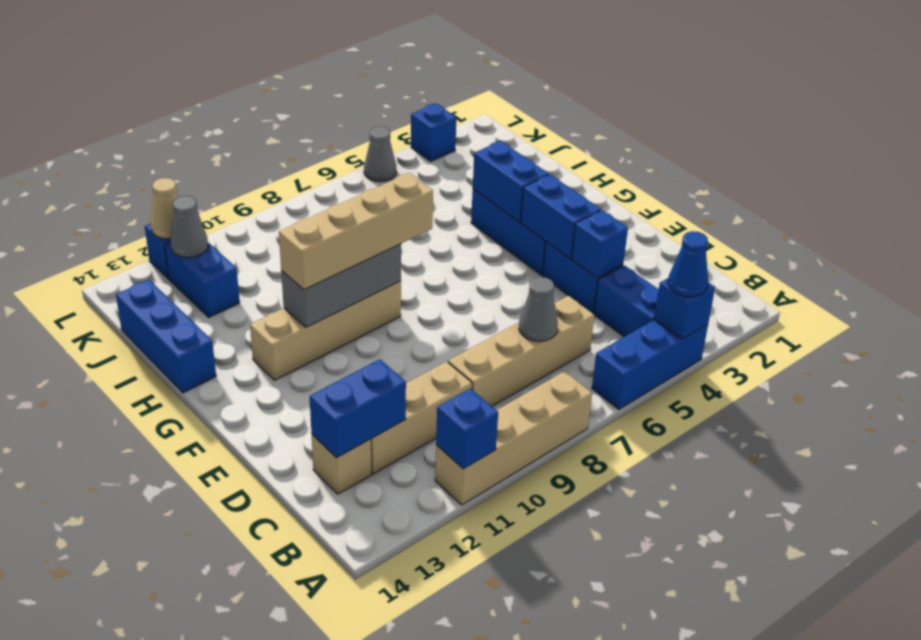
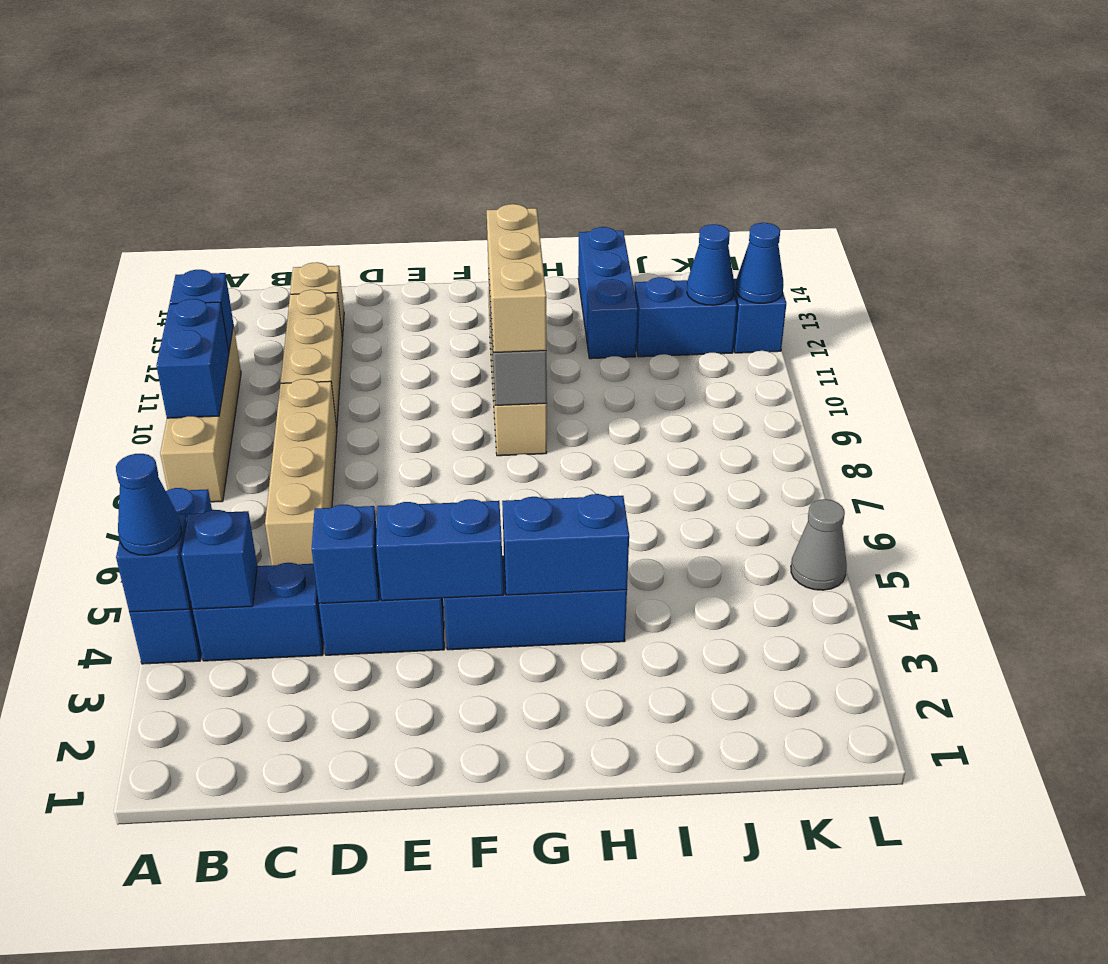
grey 1x1 cone [519,277,558,341] -> none
blue 1x2 brick [310,359,406,458] -> blue 1x2 brick moved to [156,299,229,418]
tan 1x4 brick [279,173,433,290] -> tan 1x3 brick [487,204,546,352]
blue 1x3 brick [116,280,216,393] -> blue 1x3 brick turned to [578,227,638,359]
grey 1x1 cone [171,196,208,258] -> blue 1x1 cone [687,224,734,305]
blue 1x1 brick [411,104,456,161] -> blue 1x1 brick moved to [181,510,257,609]
tan 1x1 cone [151,178,178,239] -> blue 1x1 cone [736,223,783,303]

